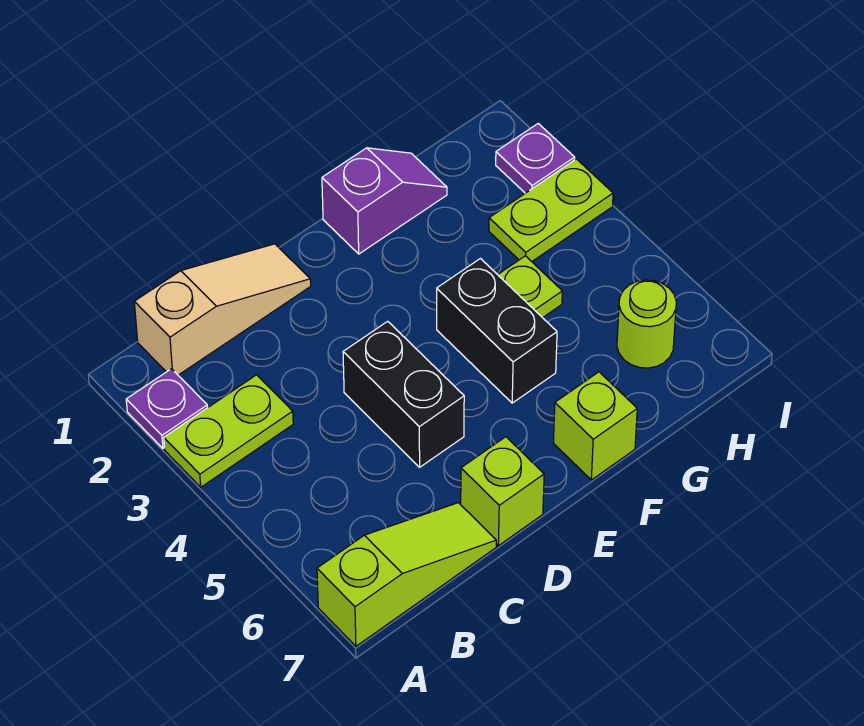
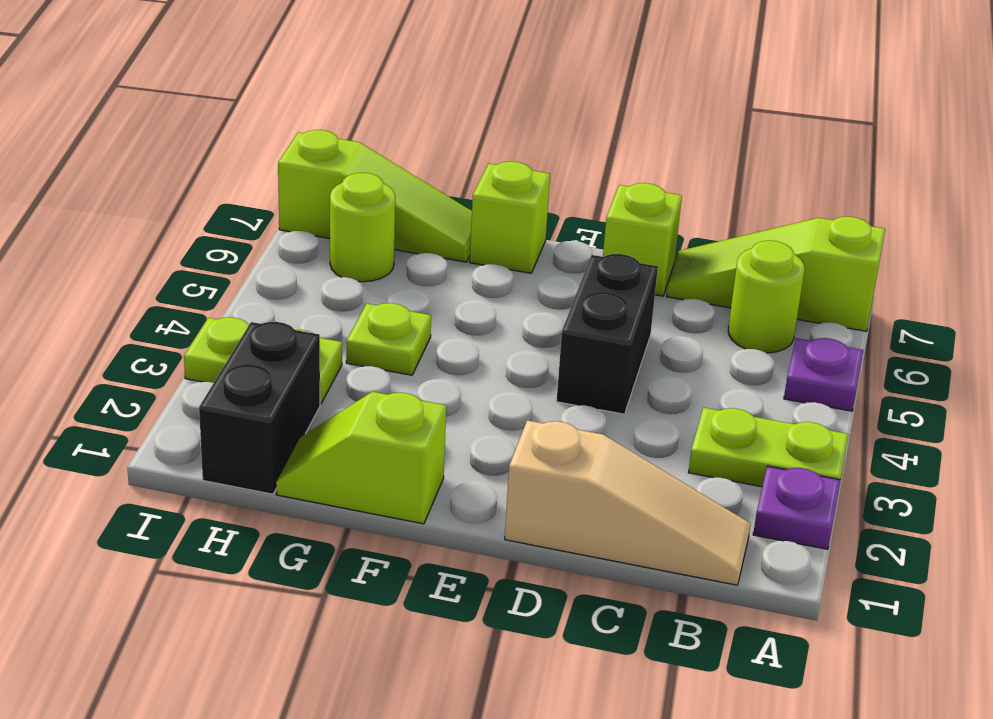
tan 1x3 slope [134,244,311,375] -> tan 1x3 slope turned to [505,420,751,585]
none -> lime 1x1 round brick [728,241,805,353]
purple 1x2 slope [322,148,447,254] -> lime 1x2 slope [276,392,446,524]
black 1x2 brick [437,259,557,403] -> black 1x2 brick moved to [199,322,320,494]
none -> lime 1x3 slope [278,130,472,262]
purple 1x1 plate [496,124,575,193] -> purple 1x1 plate moved to [784,338,863,411]

